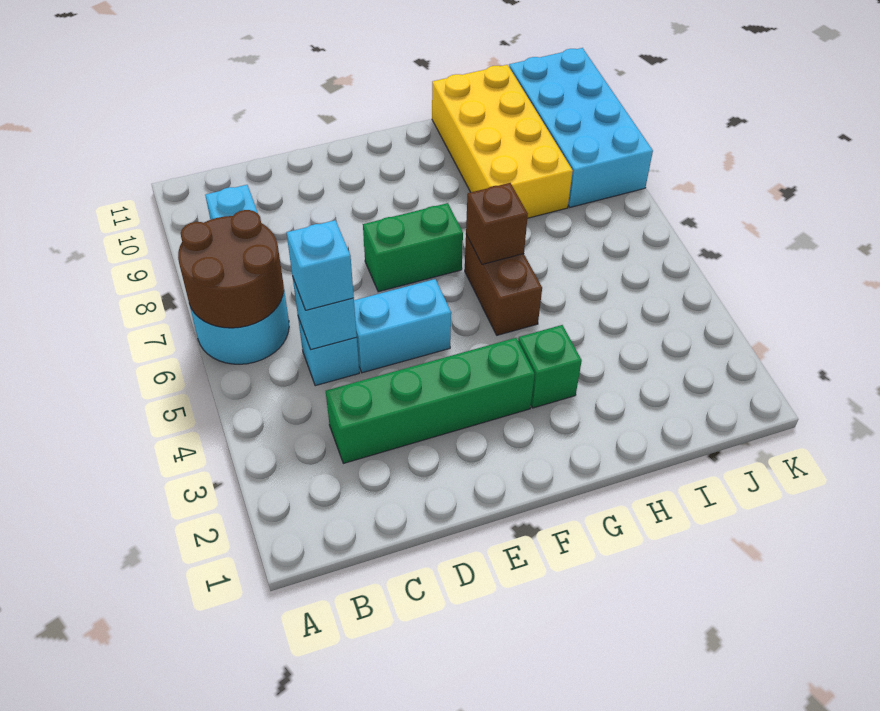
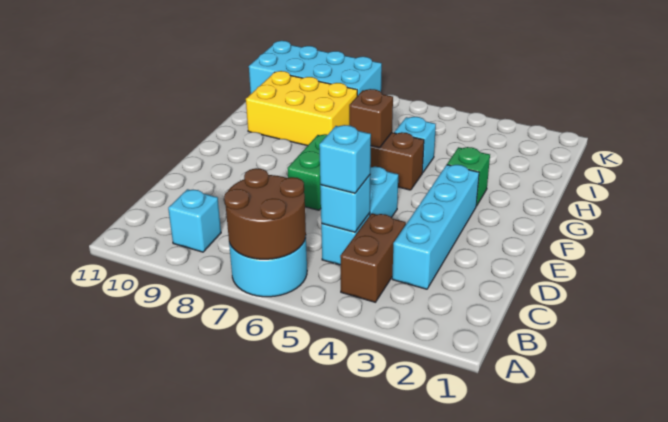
none -> brown 1x2 brick [340,213,406,302]
green 1x4 brick [326,338,535,463] -> cyan 1x4 brick [392,165,479,289]
none -> cyan 1x1 brick [394,117,436,173]
yellow 2x4 brick [432,65,573,218] -> yellow 2x3 brick [246,71,357,146]

